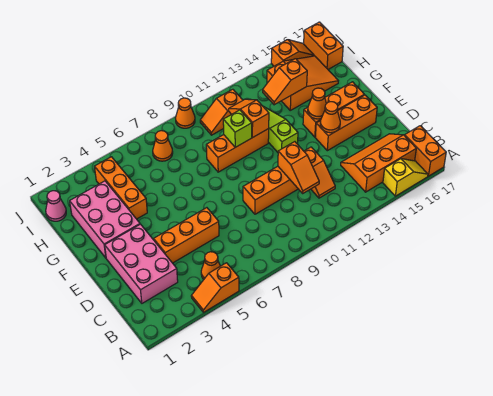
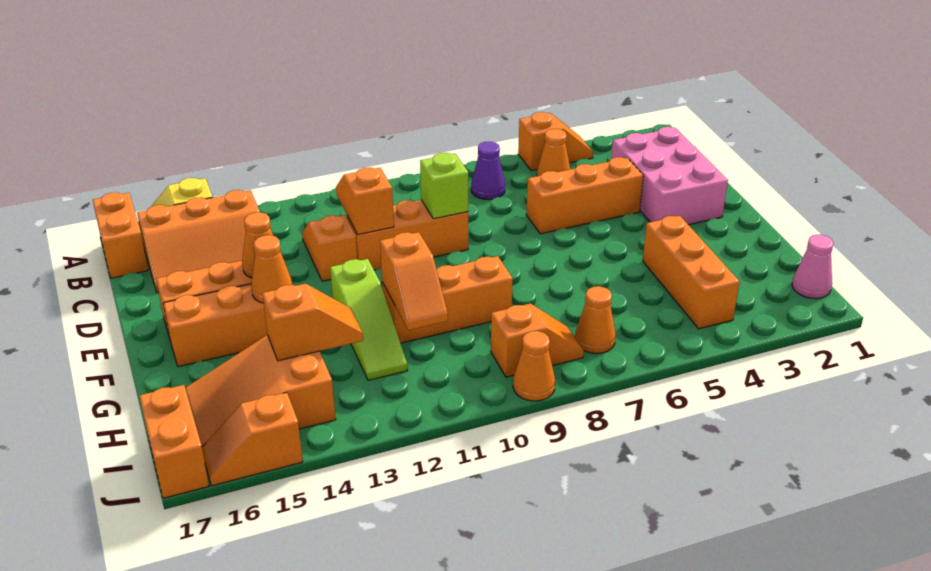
none -> purple 1x1 cone [471,142,505,199]
pink 2x3 brick [70,181,140,258] -> none
lime 1x1 brick [223,110,252,147] -> lime 1x1 brick moved to [420,153,468,219]
orange 1x2 slope [200,89,243,135] -> orange 1x2 slope moved to [491,304,584,377]

